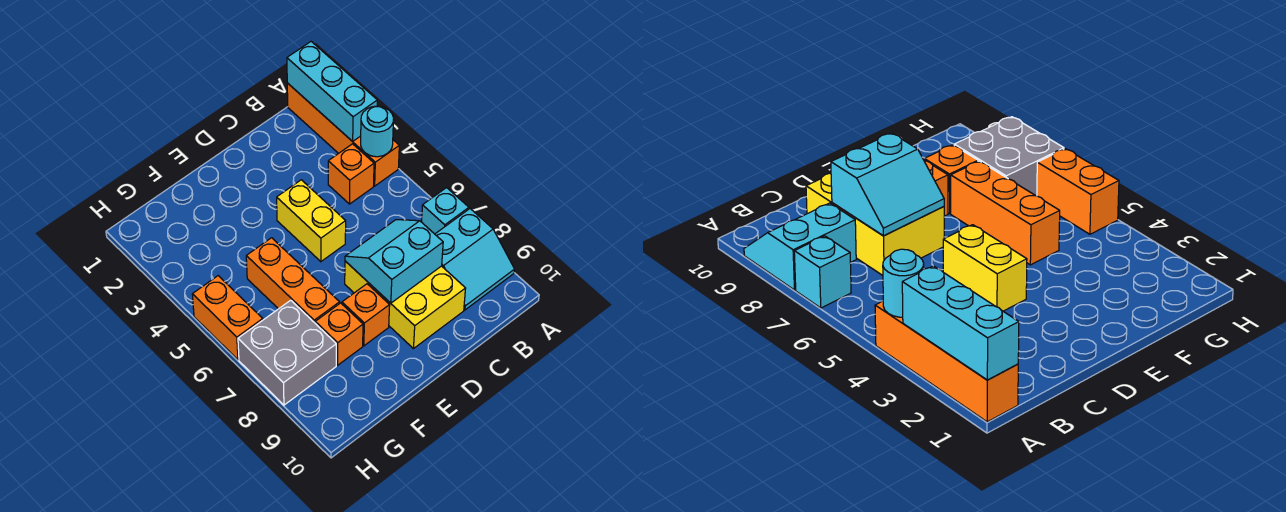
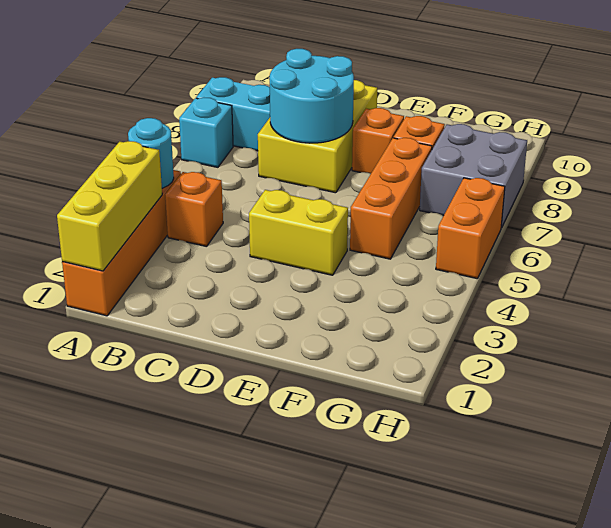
cyan 1x3 brick [287,42,377,141] -> yellow 1x3 brick [57,141,162,271]
cyan 2x2 slope [345,220,443,303] -> cyan 2x2 round brick [270,49,354,143]
yellow 1x2 brick [277,180,346,262] -> yellow 1x2 brick turned to [249,190,348,275]

